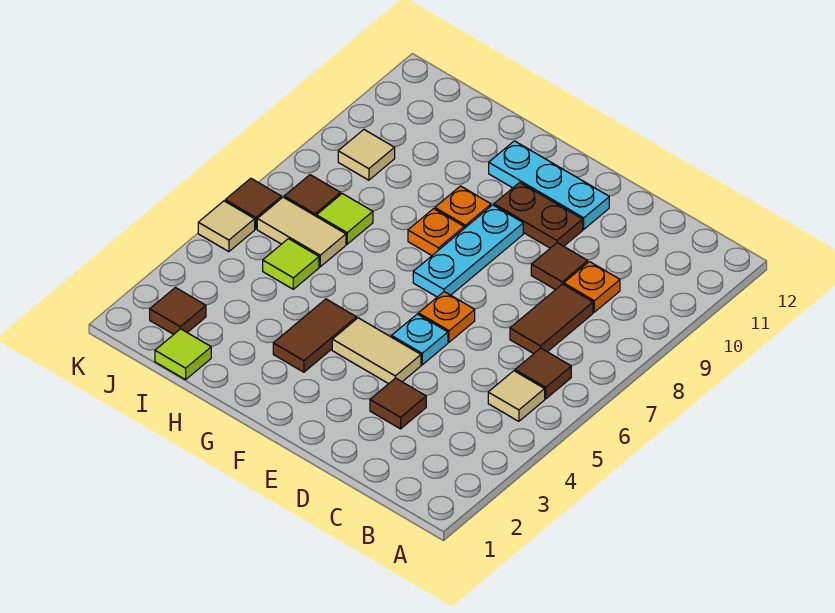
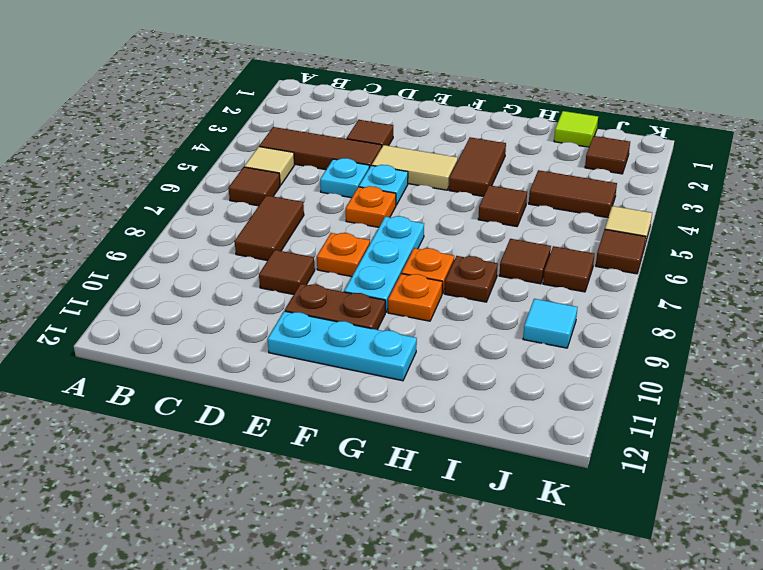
none -> brown 1x3 tile [259,127,382,170]
orange 1x1 plate [564,262,620,312] -> orange 1x1 plate moved to [317,233,370,277]
none -> cyan 1x1 plate [320,158,369,198]
none -> brown 1x1 tile [478,185,527,227]
none -> brown 1x1 plate [445,256,498,302]
none -> brown 1x2 tile [529,170,617,218]
lime 1x1 tile [263,239,319,289] -> none
tan 1x2 tile [257,197,346,267] -> none
lime 1x1 tile [317,194,373,244] -> brown 1x1 tile [499,239,551,284]
tan 1x1 tile [338,130,395,180] -> cyan 1x1 tile [523,299,578,348]

